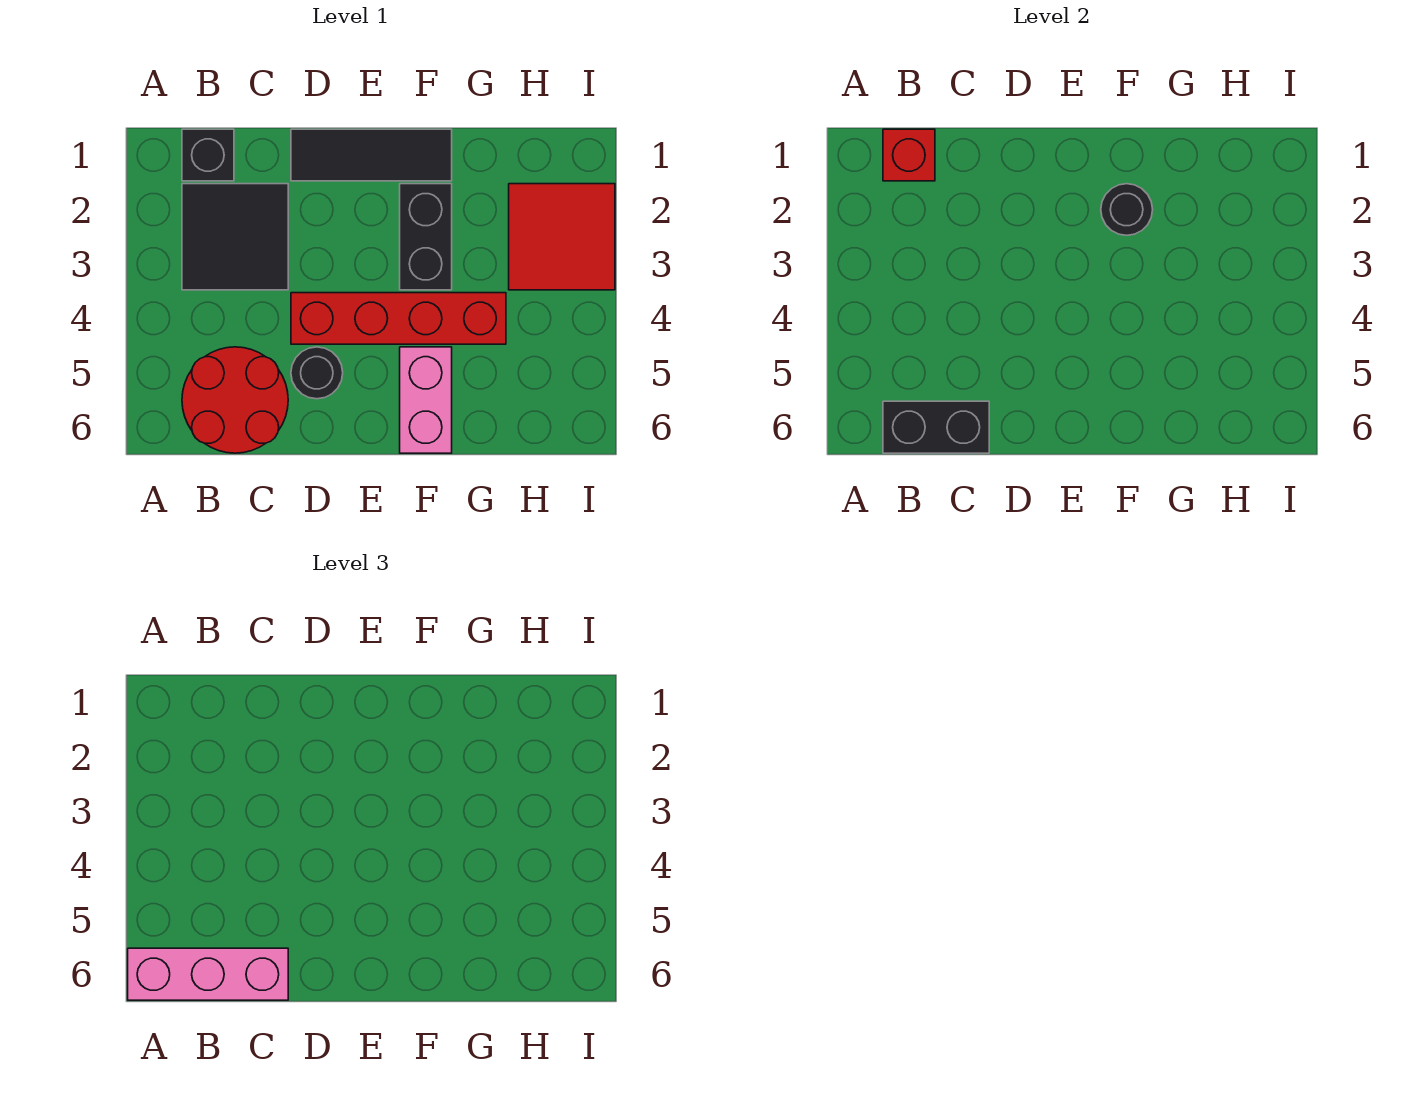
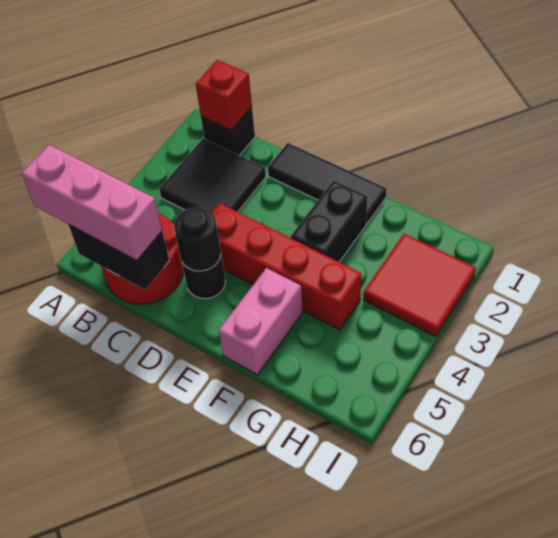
black 1x1 round brick [1101,184,1153,235] -> black 1x1 round brick moved to [174,207,221,271]

